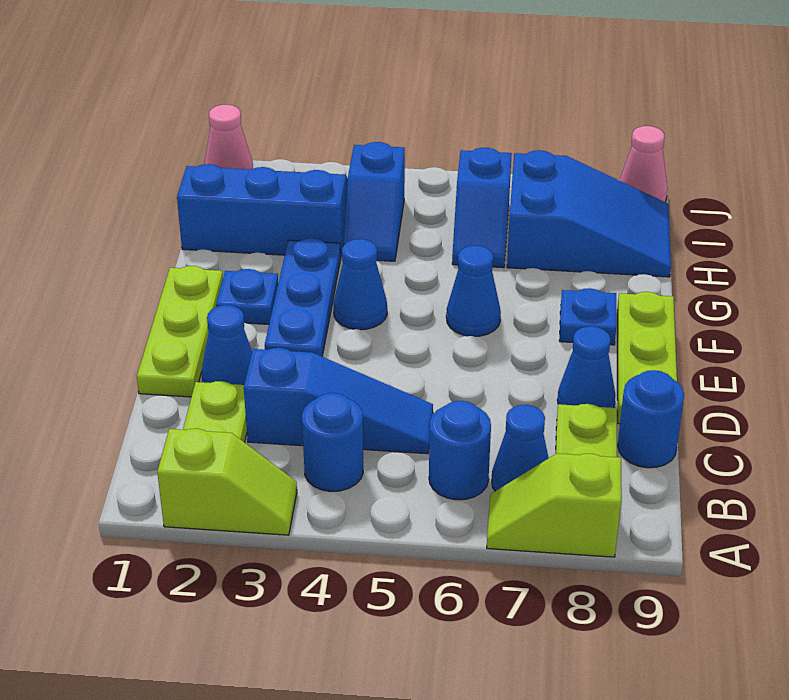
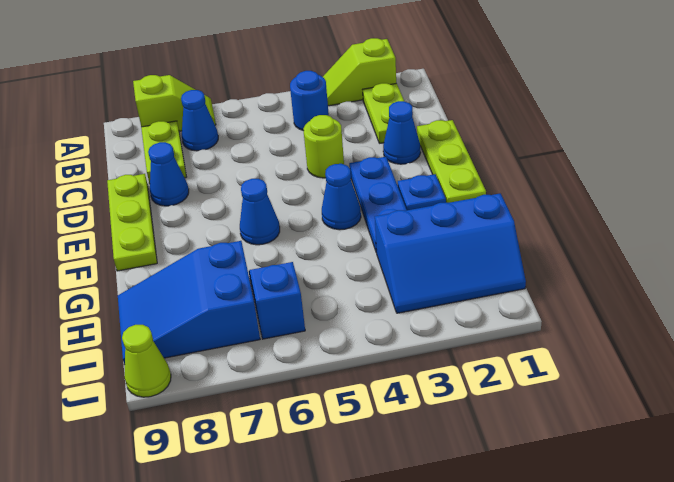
blue 1x1 round brick [429,401,491,500] -> none
blue 1x3 slope [244,348,433,454] -> none
blue 1x1 round brick [618,370,684,468] -> none
none -> lime 1x1 round brick [303,115,344,178]
blue 1x1 plate [560,288,616,345] -> none
blue 1x2 slope [343,142,405,261] -> none
pink 1x1 cone [204,105,253,170] -> none
pink 1x1 cone [619,126,668,202] -> lime 1x1 cone [122,325,171,397]

